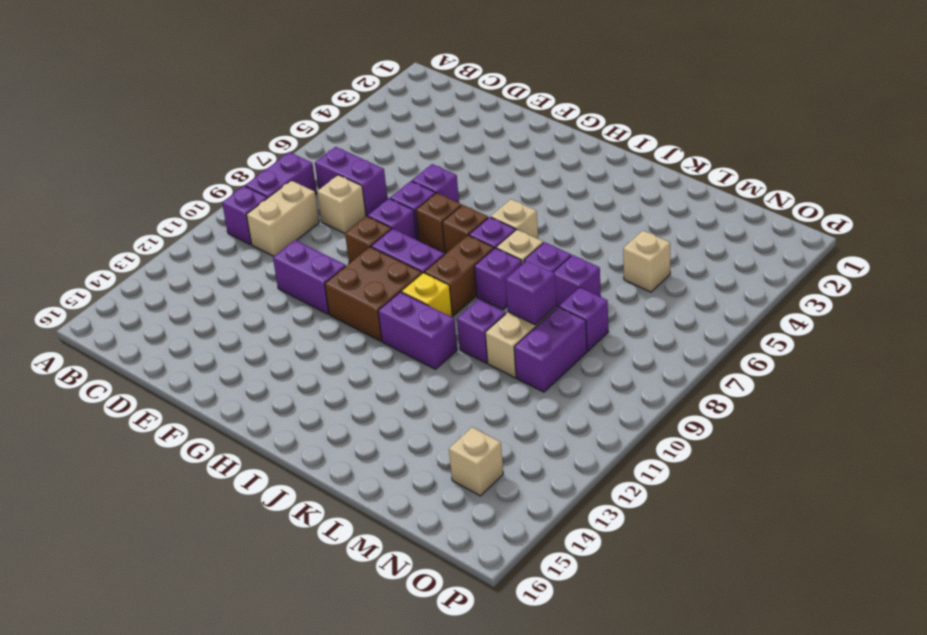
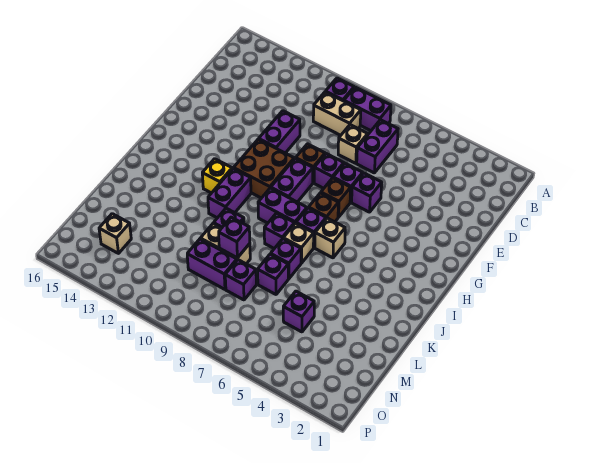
brown 1x2 brick [424,235,494,316] -> purple 1x2 brick [258,188,307,224]
yellow 1x1 brick [402,273,452,317] -> yellow 1x1 brick moved to [202,159,232,193]
tan 1x1 brick [623,231,670,292] -> purple 1x1 brick [283,291,314,332]

